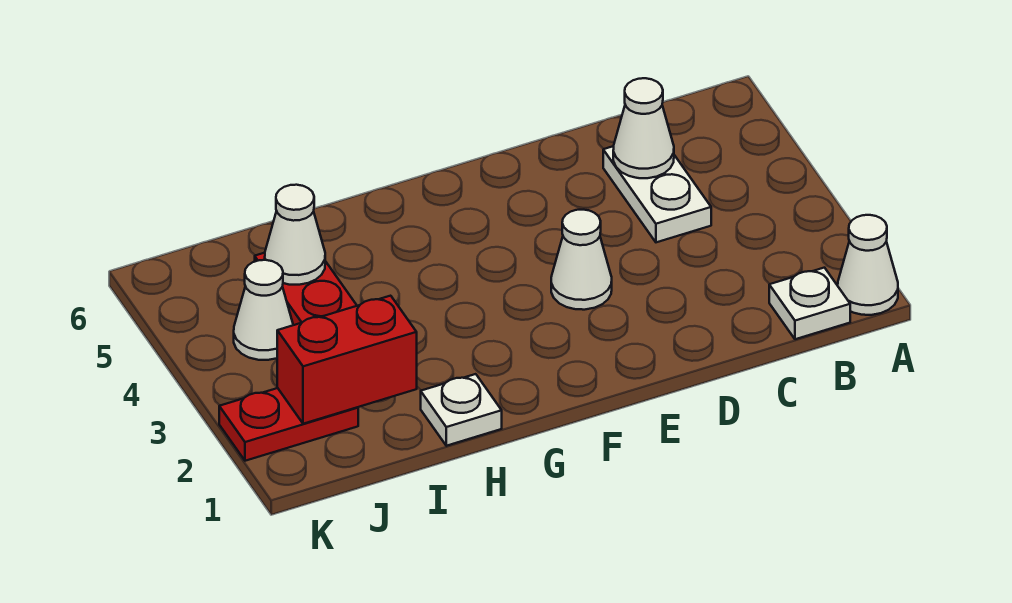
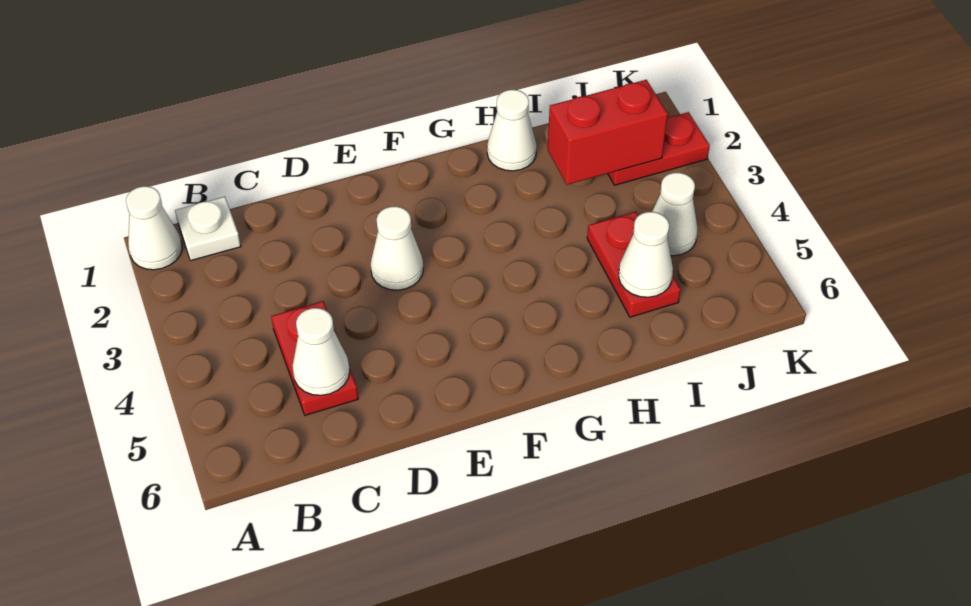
white 1x2 plate [603,146,711,242] -> red 1x2 plate [271,301,358,415]
white 1x1 plate [421,374,502,446] -> white 1x1 cone [487,90,537,171]

